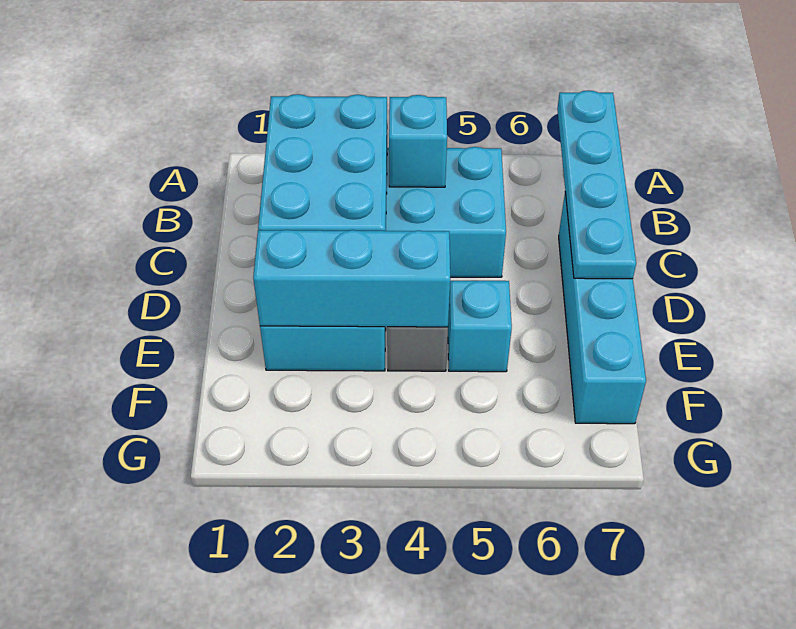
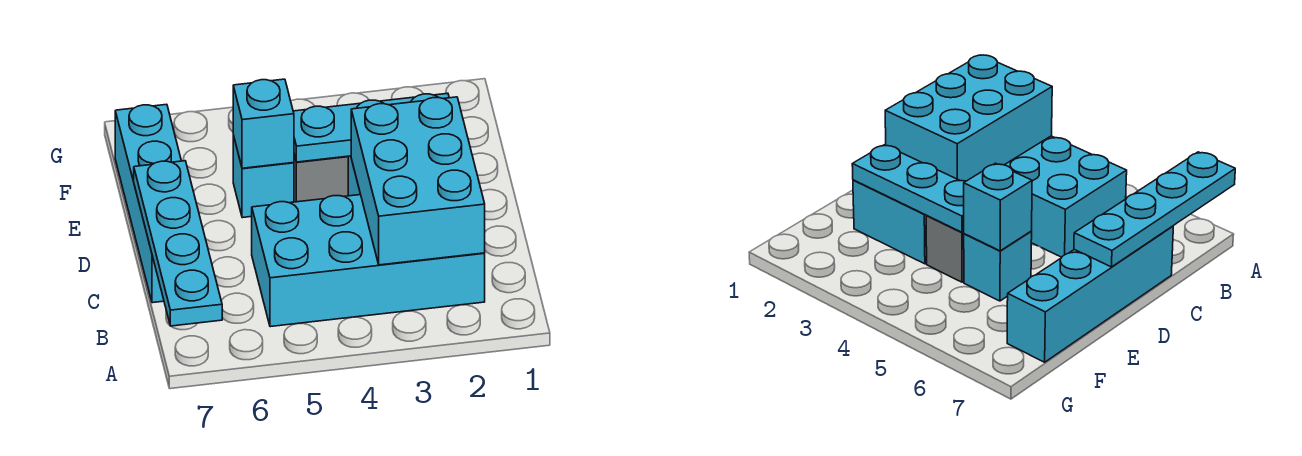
cyan 1x1 brick [389,95,447,187] -> cyan 1x1 brick moved to [233,79,294,168]
cyan 1x3 brick [253,230,450,327] -> cyan 1x3 plate [293,93,449,162]

